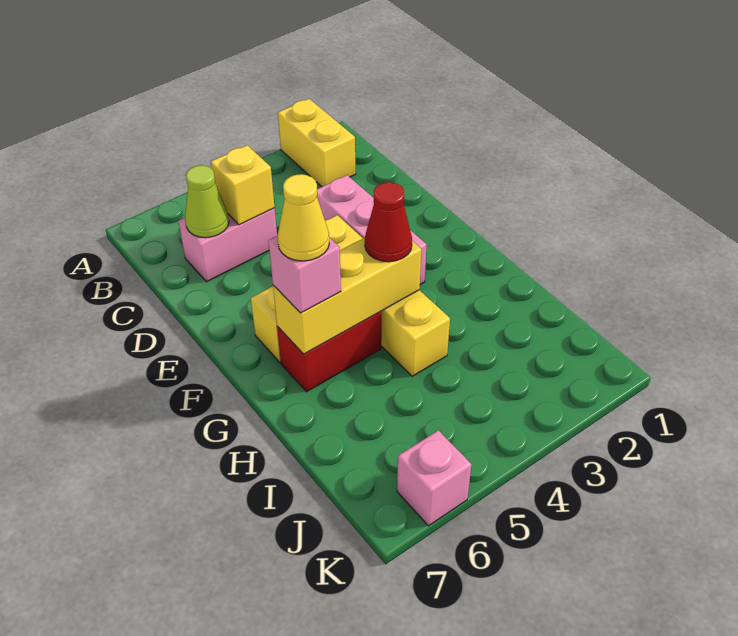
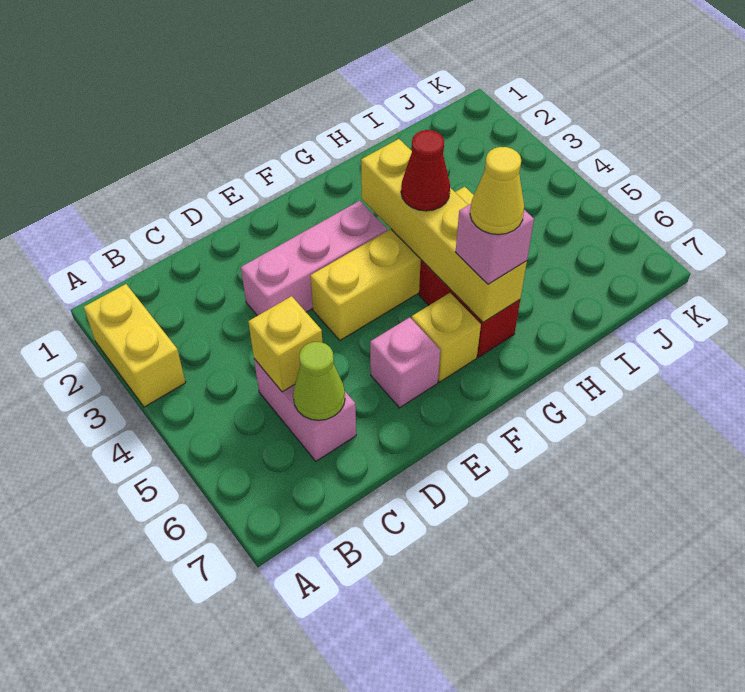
yellow 1x2 brick [278,99,356,187] -> yellow 1x2 brick turned to [84,284,186,407]
yellow 1x3 brick [273,238,421,354] -> yellow 1x4 brick [361,139,527,322]
pink 1x1 brick [397,430,472,526] -> pink 1x1 brick moved to [370,317,440,408]

